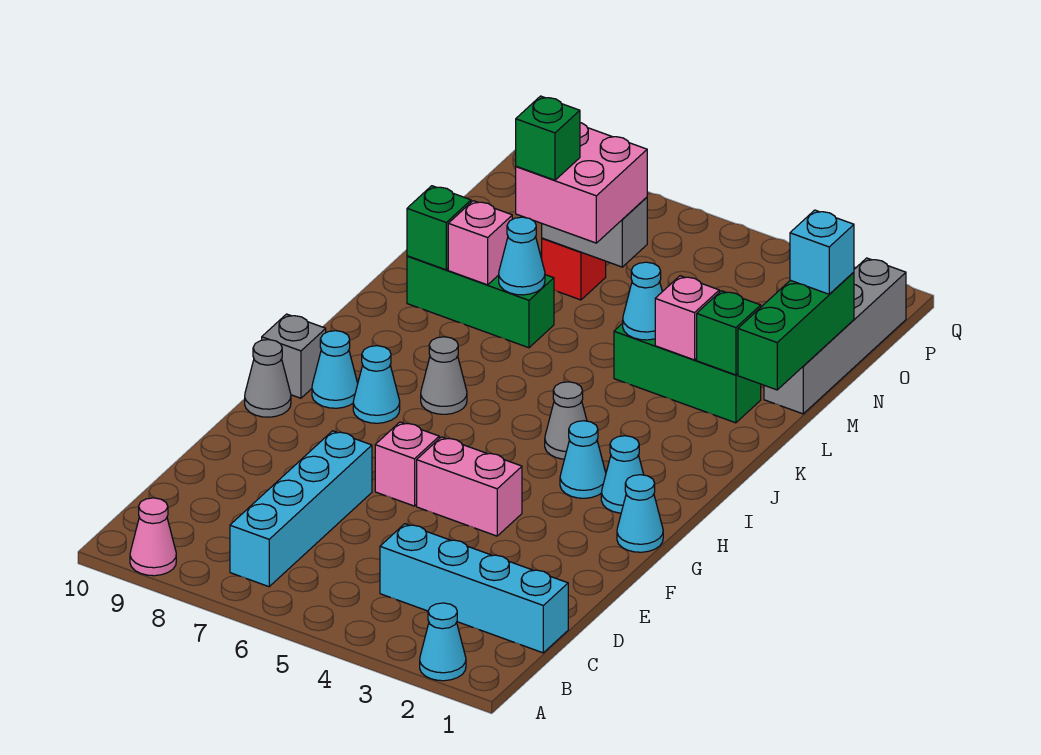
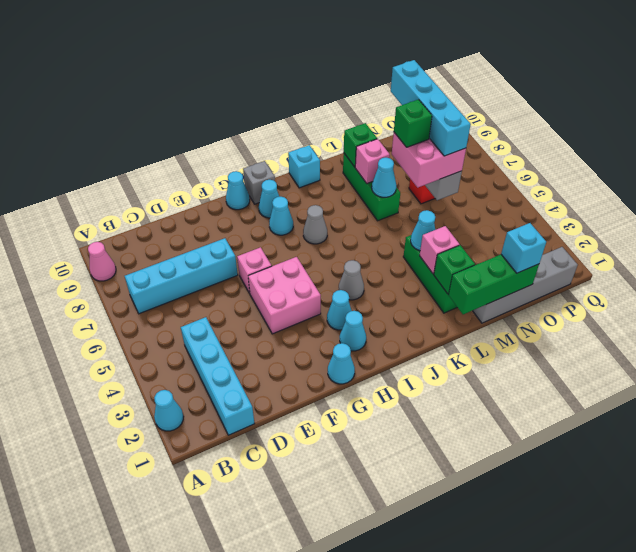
pink 1x2 brick [417,437,522,536] -> pink 2x2 brick [248,257,321,334]
grey 1x1 cone [245,340,291,417] -> cyan 1x1 cone [226,171,250,210]
none -> cyan 1x1 brick [288,145,320,188]
none -> cyan 1x4 brick [391,60,471,156]

